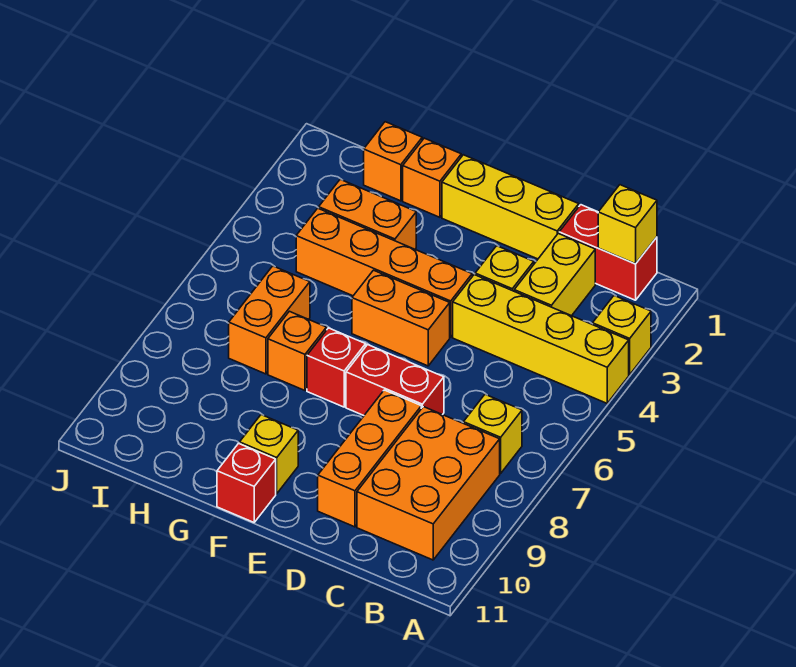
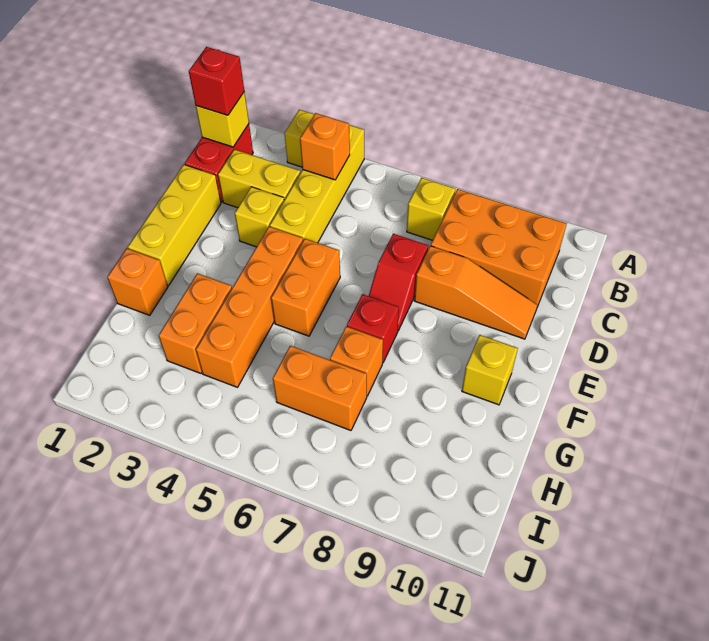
red 1x2 brick [346,345,444,415] -> red 1x2 slope [369,234,428,330]
orange 1x3 brick [318,390,421,527] -> orange 1x3 slope [414,246,538,339]
red 1x1 brick [217,443,276,522] -> red 1x1 brick moved to [189,47,244,115]
orange 1x1 brick [364,122,422,201] -> orange 1x1 brick moved to [300,113,350,180]

